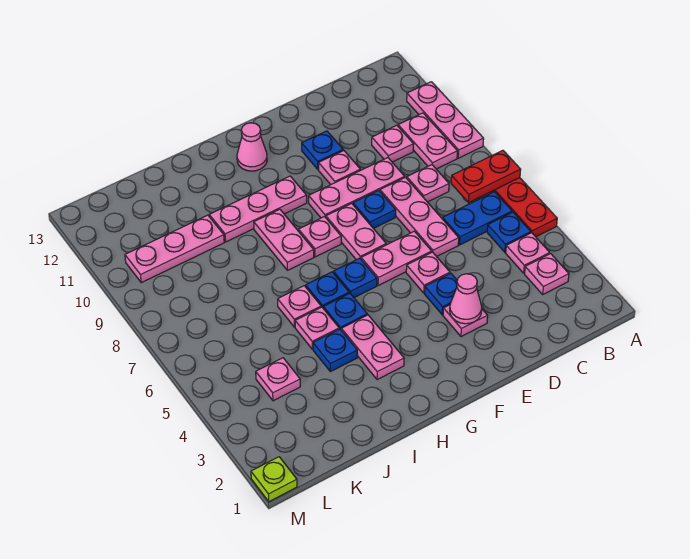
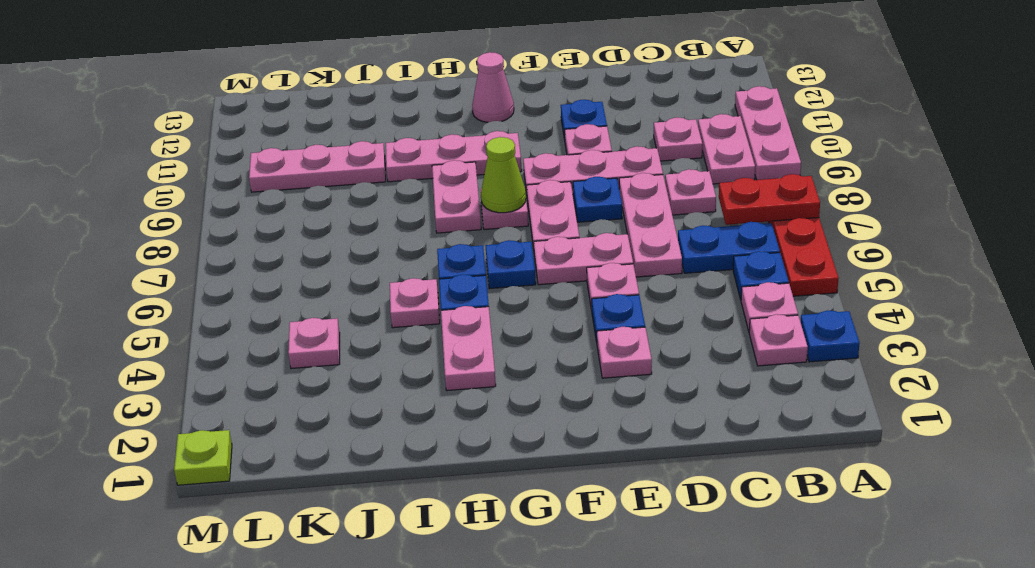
pink 1x1 cone [450,274,482,324] -> none
none -> lime 1x1 cone [481,137,526,213]
blue 1x1 plate [313,329,357,372] -> blue 1x1 plate moved to [800,310,859,362]
pink 1x1 plate [278,286,321,327] -> none

